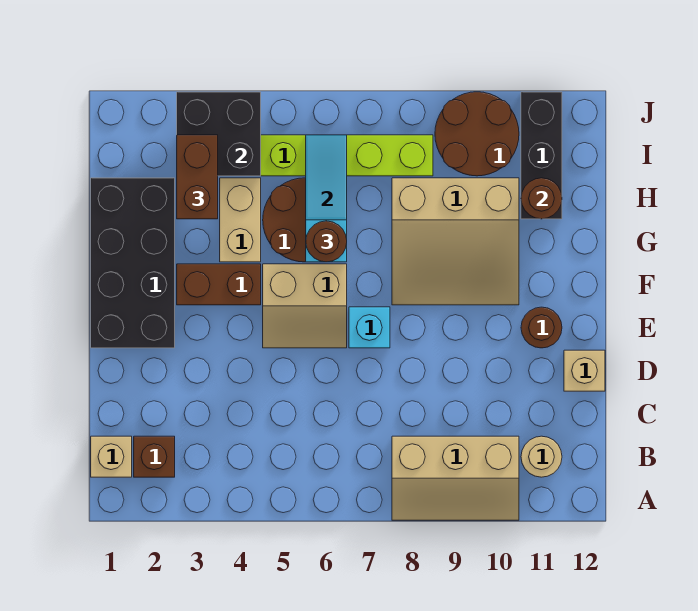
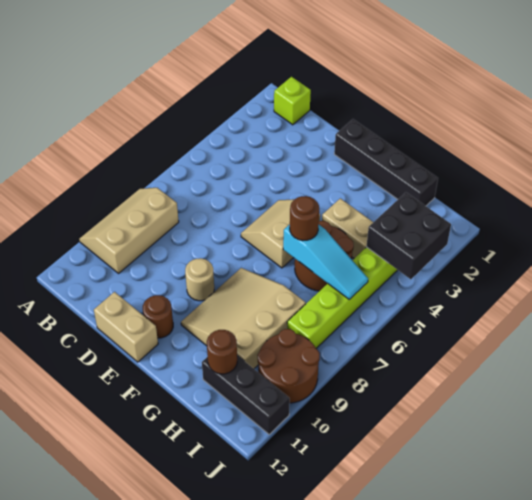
tan 1x1 brick [91,436,132,477] -> lime 1x1 brick [274,77,311,125]
brown 1x1 brick [134,436,175,477] -> none
tan 1x1 round brick [521,436,562,477] -> tan 1x1 round brick moved to [185,258,214,301]
tan 1x1 brick [564,350,605,391] -> tan 1x2 brick [94,292,158,362]
black 2x4 brick [91,178,175,348] -> black 1x4 brick [334,119,438,206]
cyan 1x1 brick [349,307,390,348] -> none
brown 1x2 brick [177,264,261,305] -> none
brown 1x2 brick [177,135,218,219] -> none

